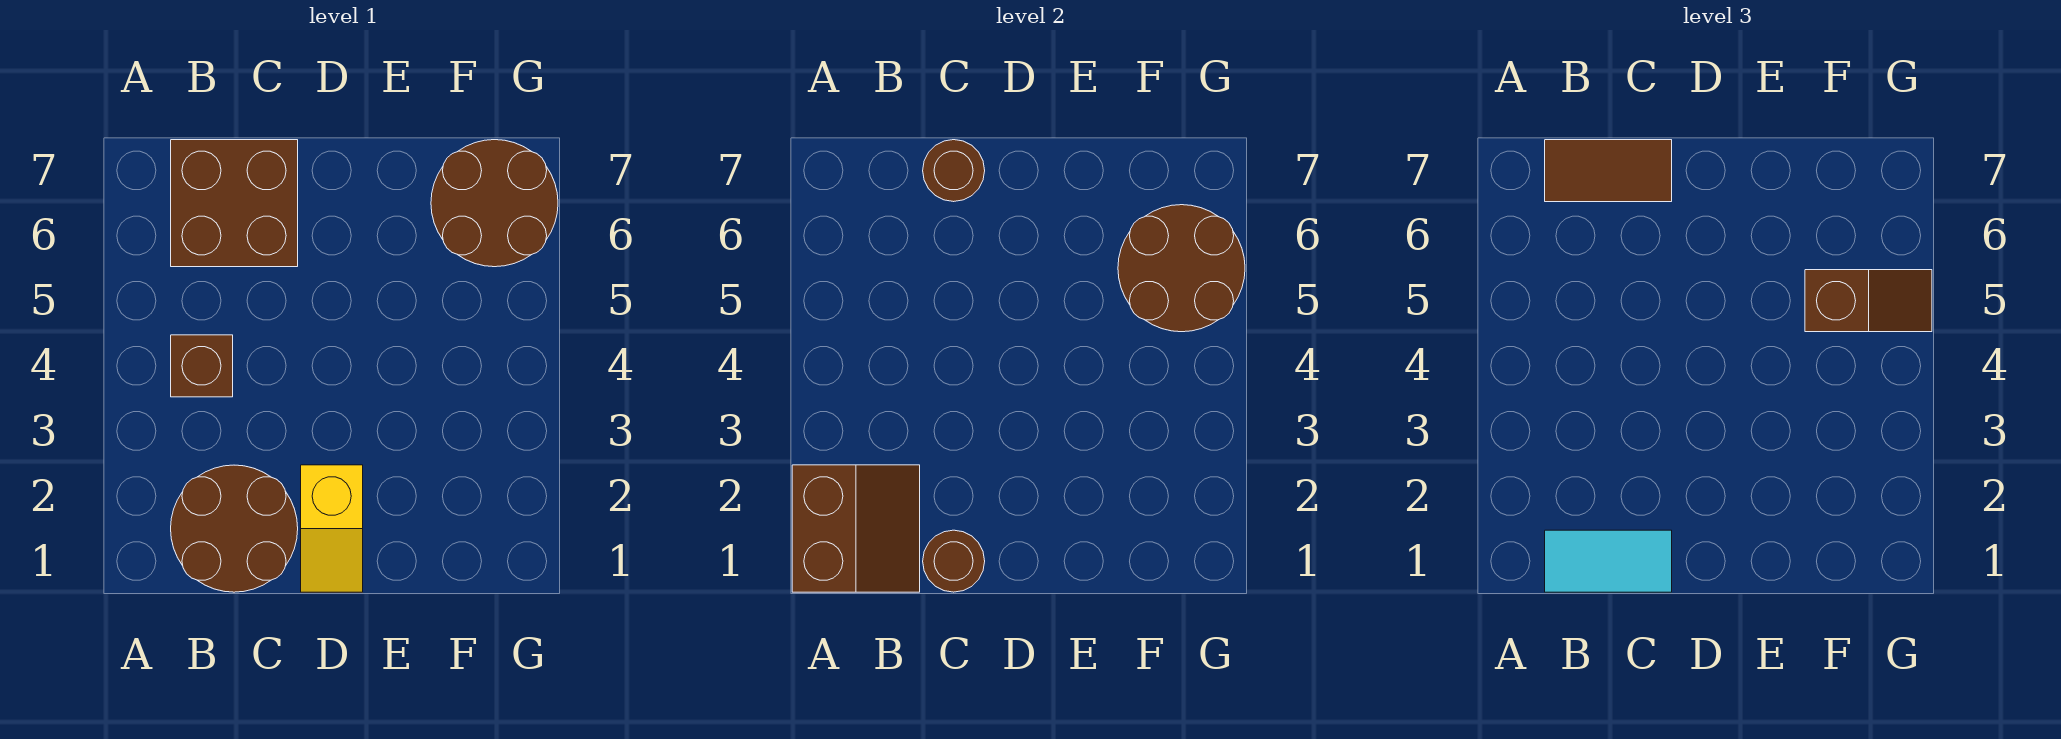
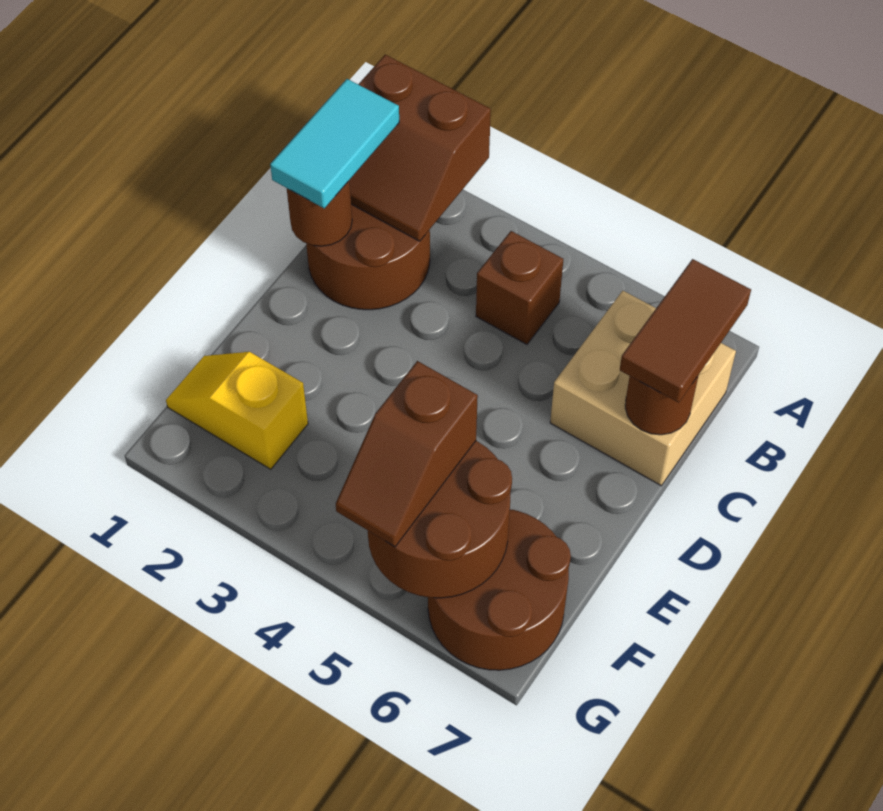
brown 2x2 brick [171,140,298,267] -> tan 2x2 brick [550,291,736,486]
yellow 1x2 slope [301,465,363,592] -> yellow 1x2 slope moved to [166,352,308,469]

